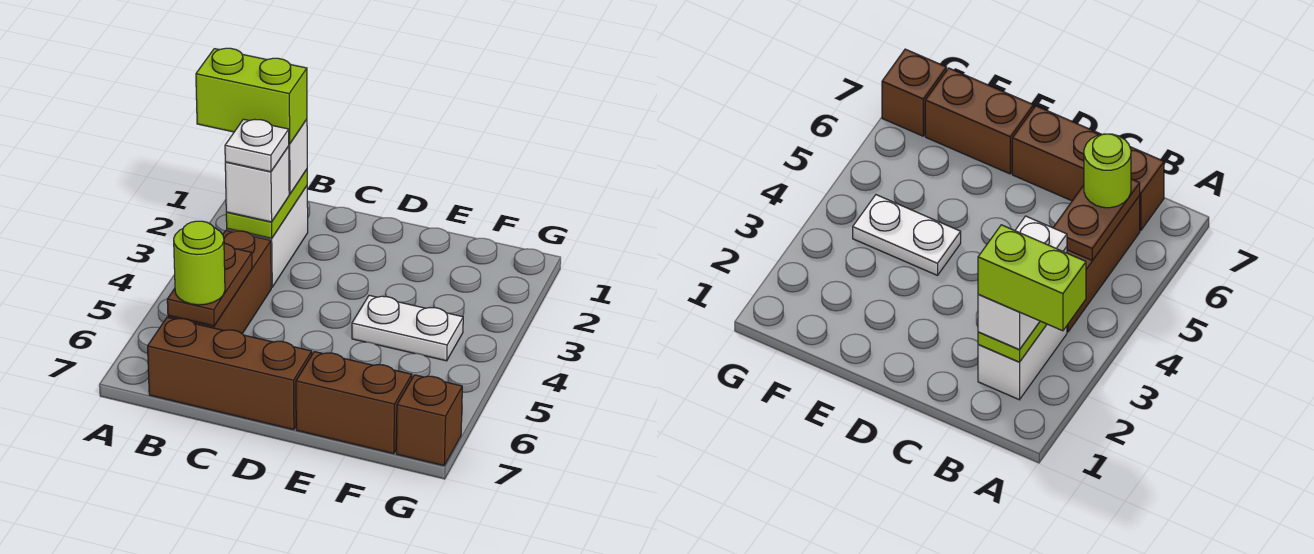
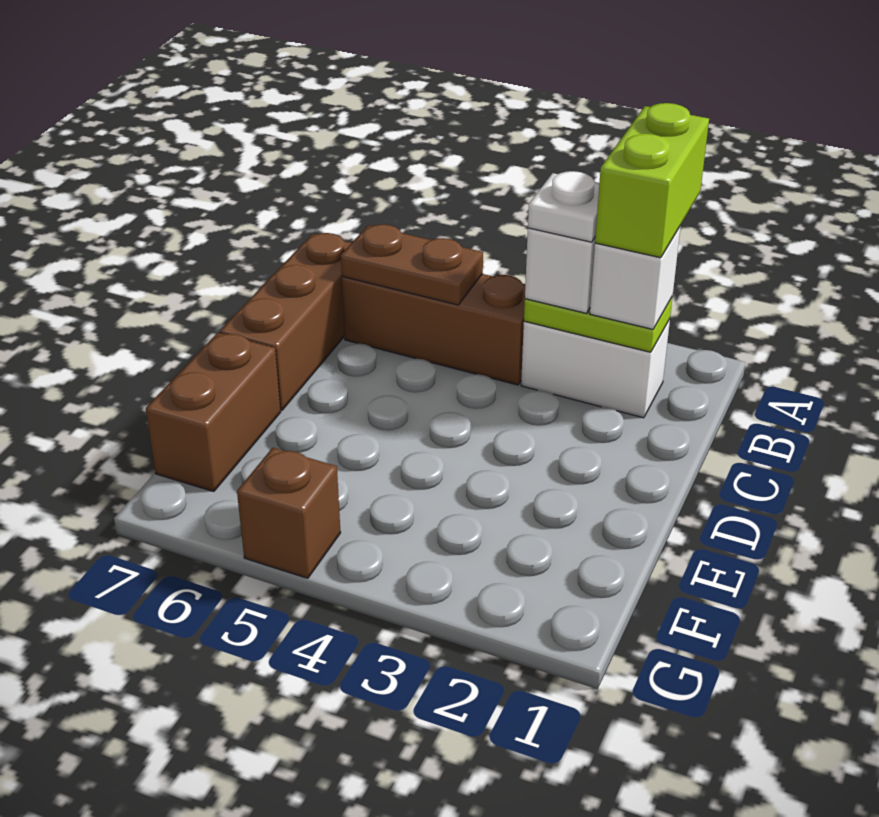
lime 1x1 round brick [174,221,225,305] -> none
white 1x2 plate [352,295,463,361] -> none
brown 1x1 brick [396,375,462,466] -> brown 1x1 brick moved to [237,448,341,578]

